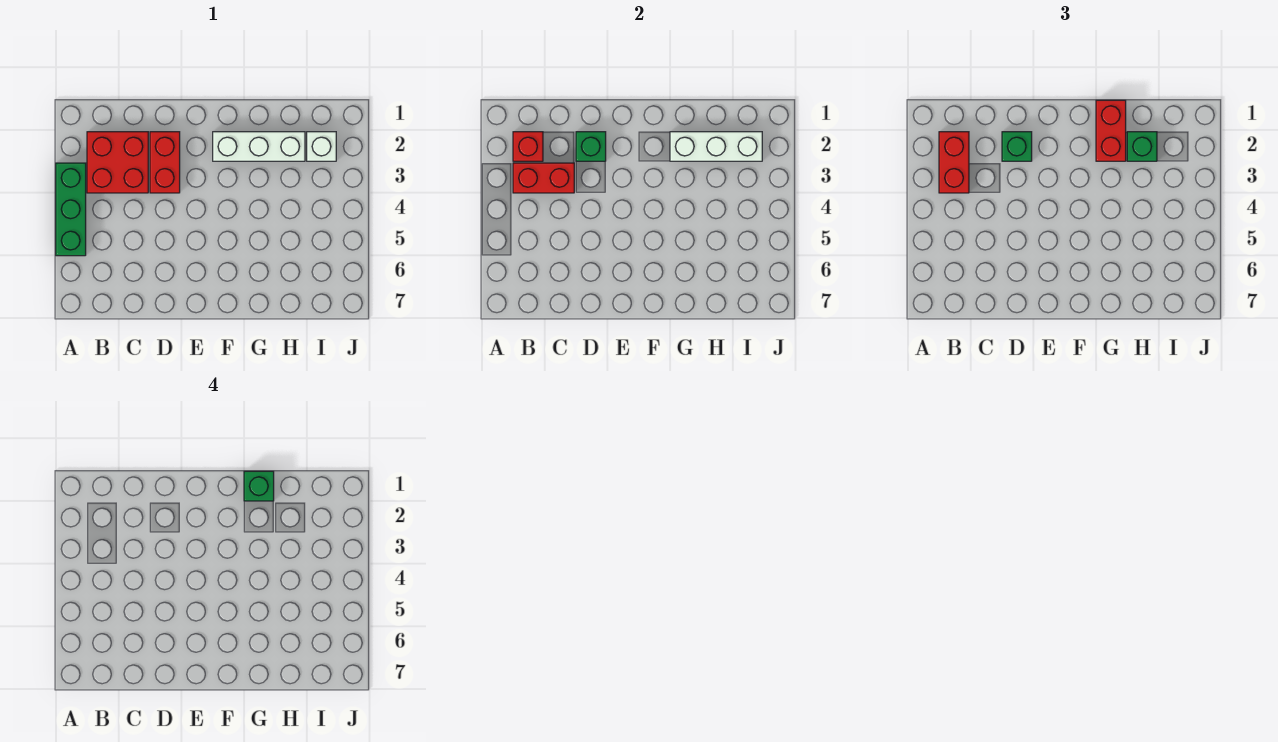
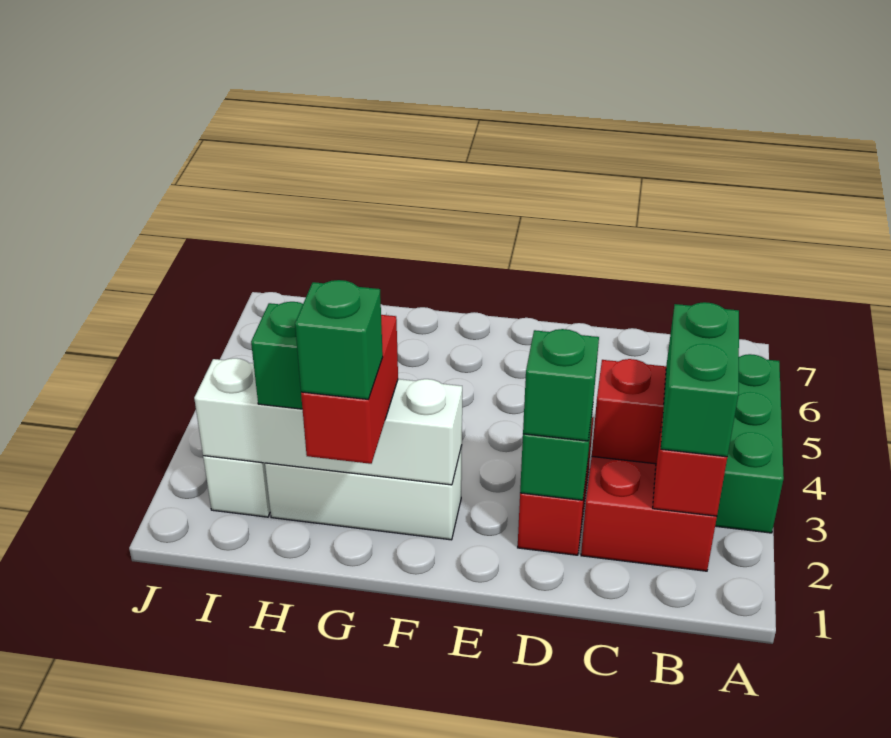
red 1x2 brick [939,132,969,193] -> green 1x2 brick [661,302,739,457]
white 1x3 brick [670,132,762,161] -> white 1x4 brick [194,358,462,485]

